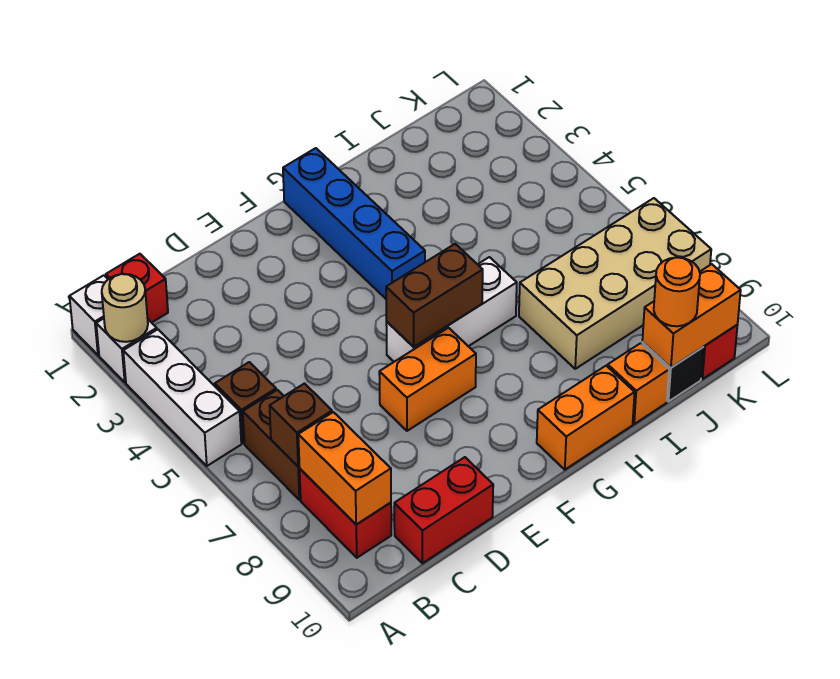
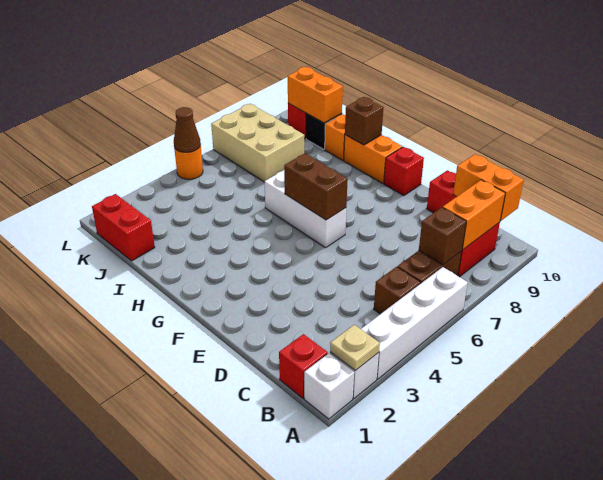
tan 1x1 round brick [102,274,148,342] -> tan 1x1 plate [330,325,380,370]
white 1x3 brick [123,329,241,466] -> white 1x4 brick [361,267,468,379]
orange 1x2 brick [379,328,476,431] -> orange 1x2 brick moved to [453,154,524,221]
none -> red 1x1 brick [384,147,424,196]
blue 1x4 brick [283,148,425,299] -> none
none -> brown 1x1 brick [345,97,384,145]
tan 2x4 brick [519,198,711,369] -> tan 2x3 brick [211,104,304,182]
none -> red 1x2 brick [92,194,155,261]
orange 1x1 round brick [654,258,700,326] -> orange 1x1 round brick moved to [174,145,203,179]
none -> brown 1x1 cone [174,107,201,152]

